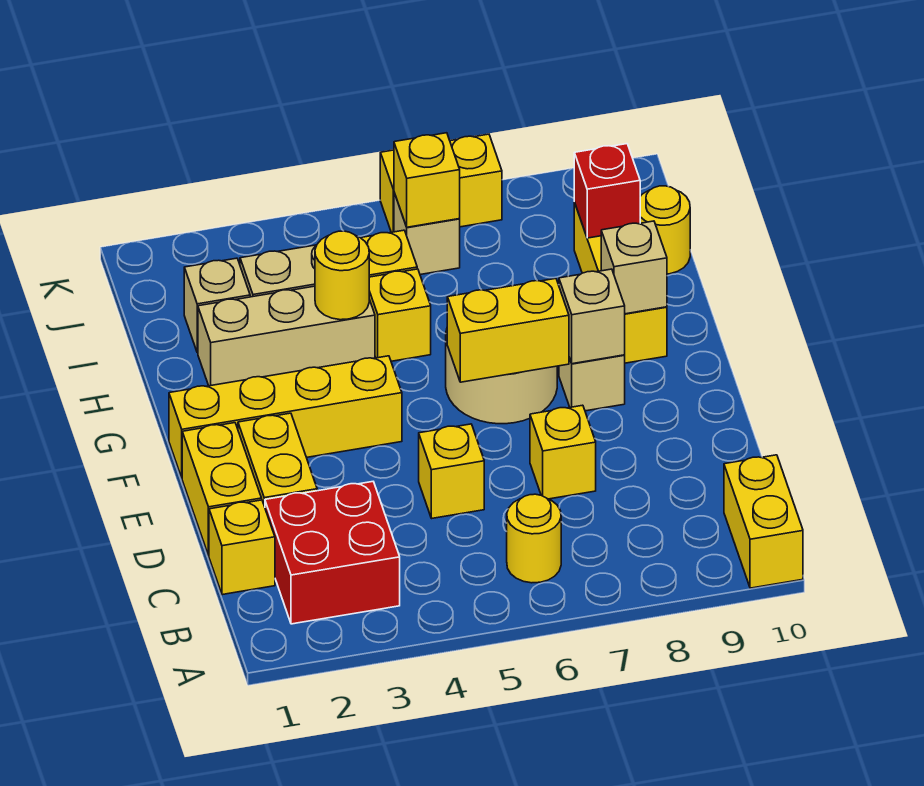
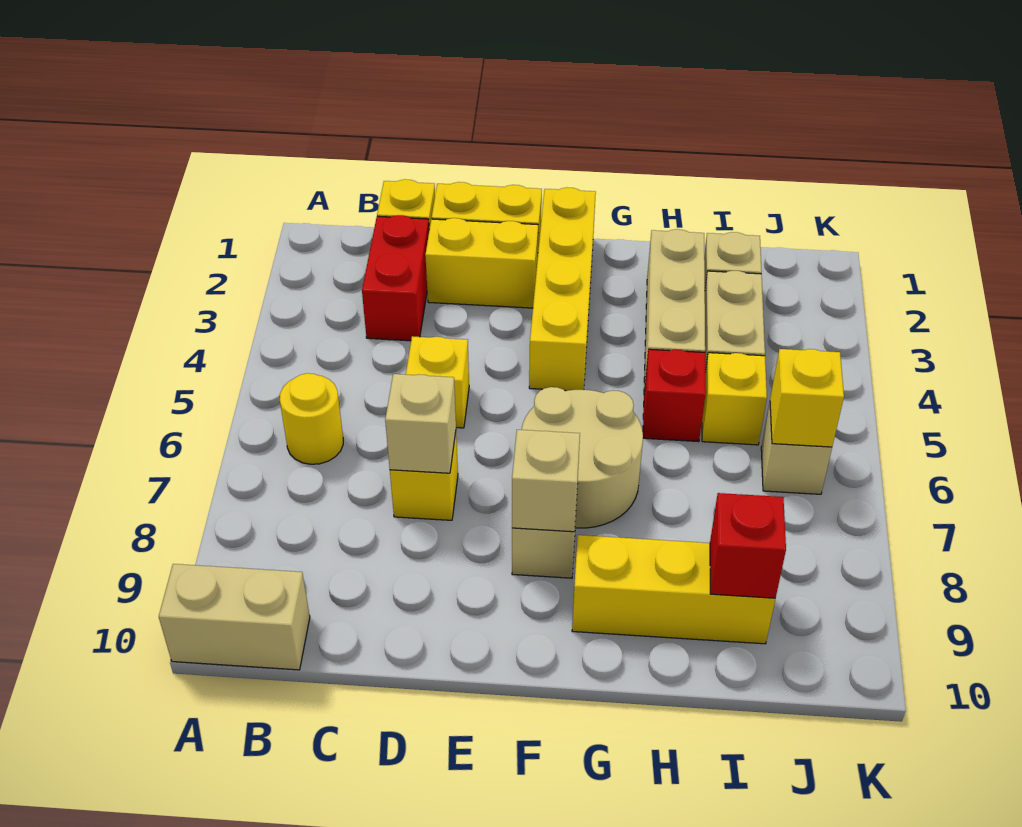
yellow 1x2 brick [724,455,803,588] -> tan 1x2 brick [159,564,310,670]
red 2x2 brick [265,482,400,624] -> red 1x2 brick [362,215,429,341]
yellow 1x2 brick [447,279,569,382] -> none
tan 1x1 brick [601,221,667,314] -> tan 1x1 brick moved to [385,374,456,473]
yellow 1x1 round brick [315,231,369,320] -> none
yellow 1x1 brick [369,269,431,361] -> red 1x1 brick [643,349,706,442]
yellow 1x1 round brick [640,186,690,274] -> none
yellow 1x2 brick [380,134,502,232] -> none

